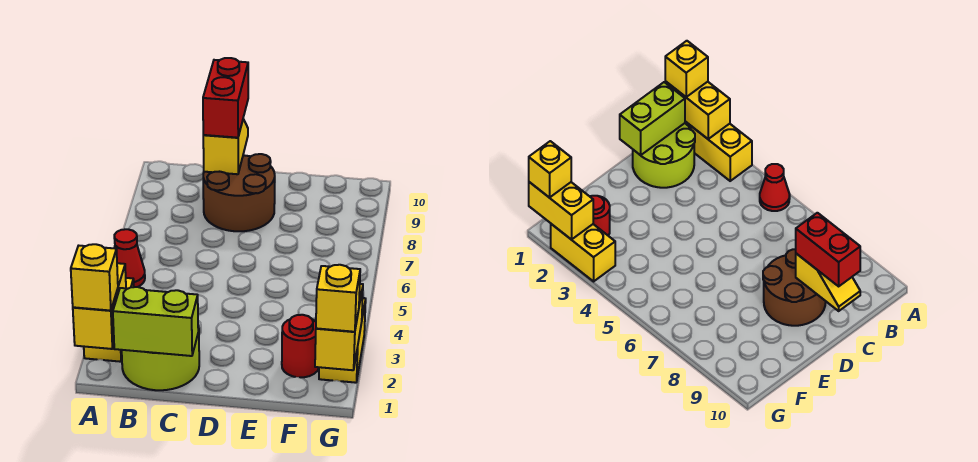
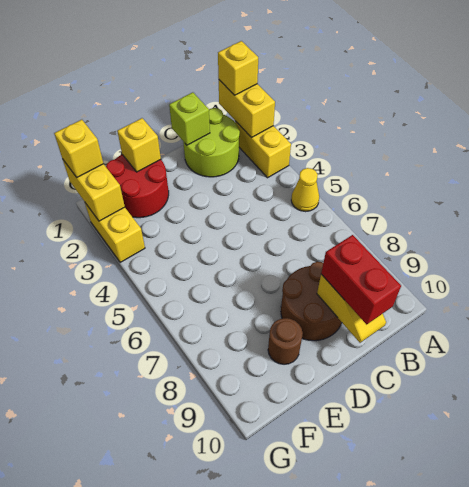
red 1x1 cone [114,229,145,287] -> yellow 1x1 cone [291,168,319,212]
lime 1x2 brick [113,287,198,356] -> lime 1x1 brick [169,92,210,145]
none -> yellow 1x1 brick [117,118,161,172]
none -> brown 1x1 round brick [268,318,303,364]
red 1x1 round brick [282,315,319,377] -> red 2x2 round brick [106,155,169,218]

